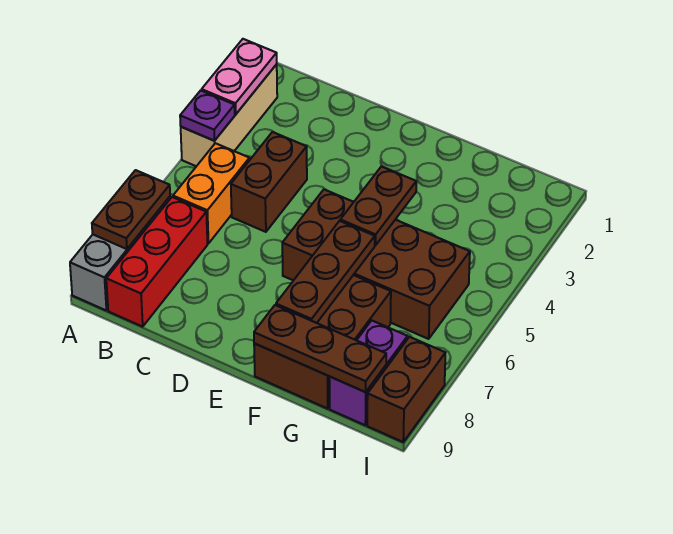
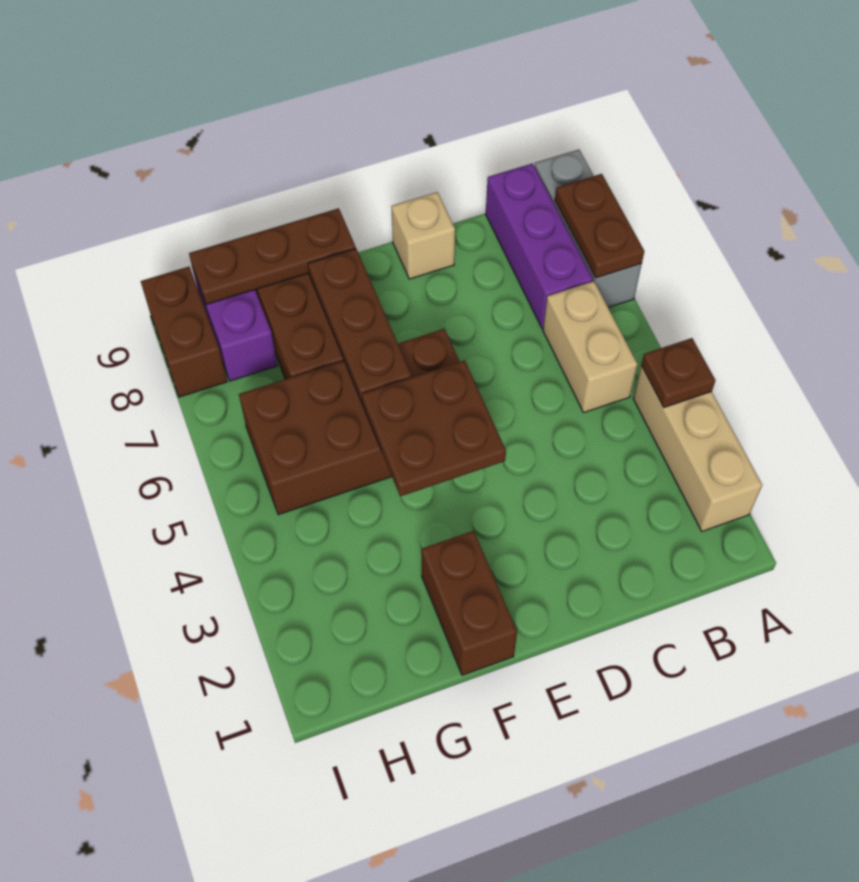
pink 1x2 plate [202,39,277,114] -> none
purple 1x1 plate [180,90,235,141] -> brown 1x1 plate [641,338,715,407]
orange 1x2 brick [173,143,250,244] -> tan 1x2 brick [543,281,638,412]
red 1x3 brick [106,197,208,327] -> purple 1x3 brick [486,163,593,329]
brown 1x2 brick [231,132,307,232] -> brown 1x2 brick moved to [421,531,517,675]
none -> tan 1x1 brick [391,192,455,279]
brown 1x2 plate [340,166,416,245] -> brown 2x2 plate [362,361,506,496]

